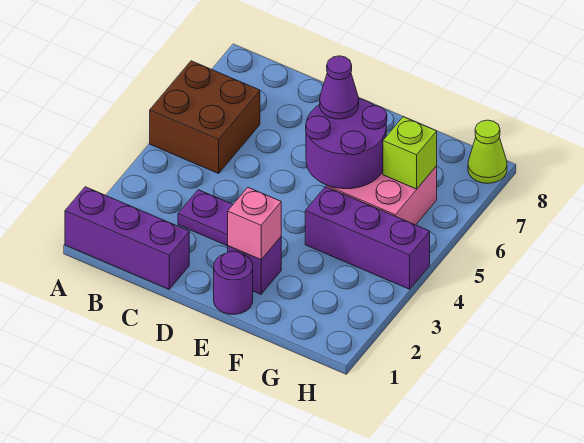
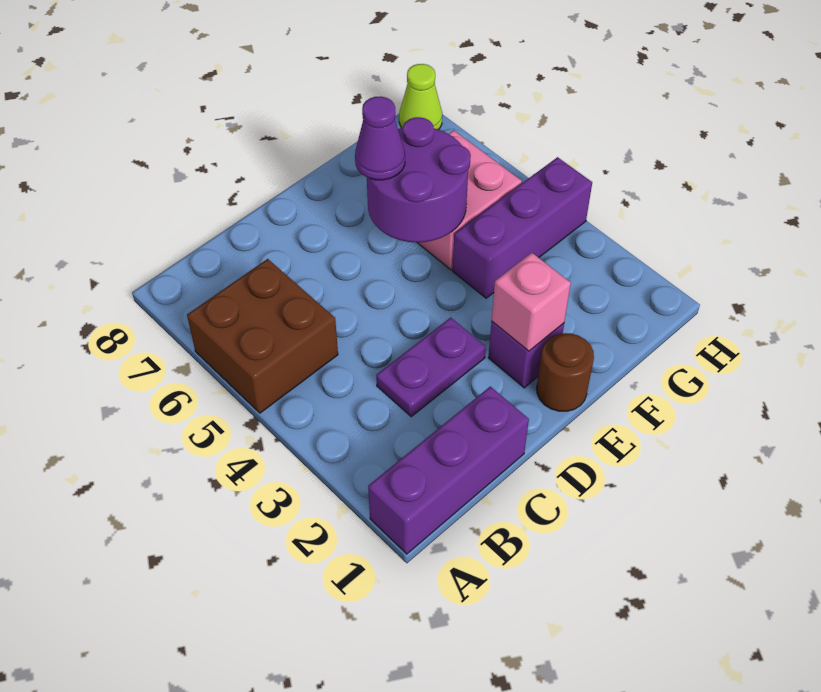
purple 1x1 round brick [214,251,253,314] -> brown 1x1 round brick [537,333,594,411]
lime 1x1 brick [383,117,437,189] -> none

